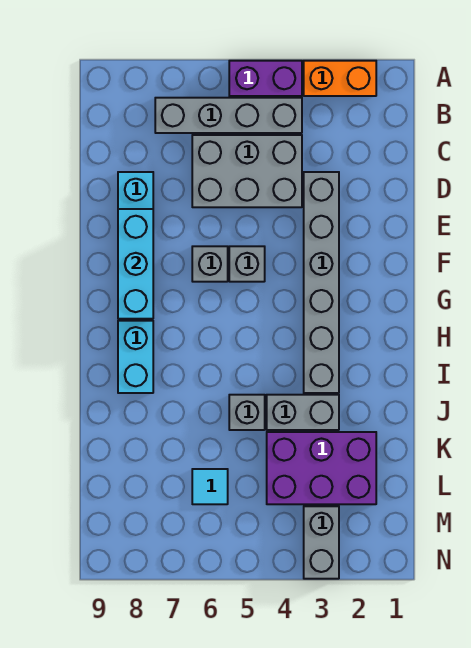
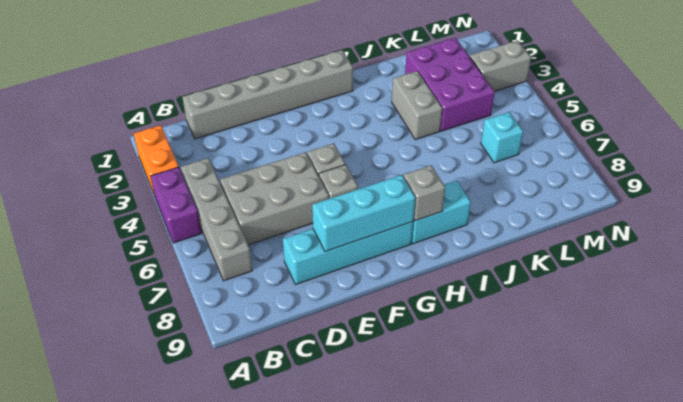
grey 2x3 brick [192,135,302,207] -> grey 2x3 brick turned to [220,152,329,245]
grey 1x6 brick [304,172,339,393] -> grey 1x6 brick moved to [182,50,353,139]
grey 1x1 brick [229,395,265,430] -> grey 1x1 brick moved to [403,165,445,221]
cyan 1x1 tile [192,469,228,504] -> cyan 1x1 brick [481,112,523,163]

